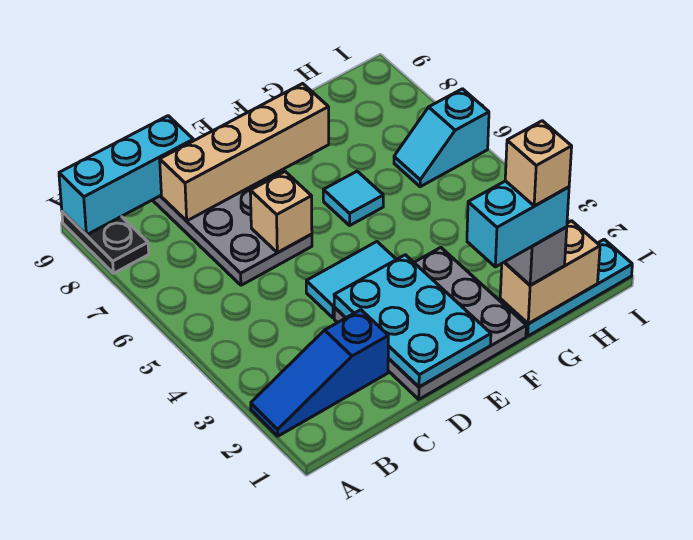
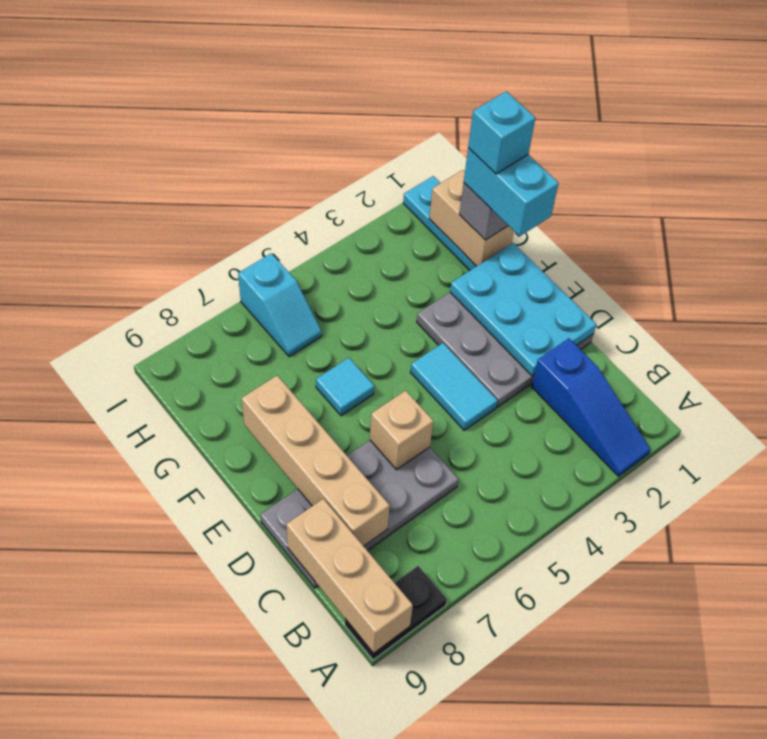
cyan 1x3 brick [59,116,193,235] -> tan 1x3 brick [286,499,413,653]
cyan 2x3 plate [334,255,491,387] -> cyan 2x3 plate turned to [450,243,596,376]
tan 1x1 brick [505,121,572,206] -> cyan 1x1 brick [468,91,535,174]

